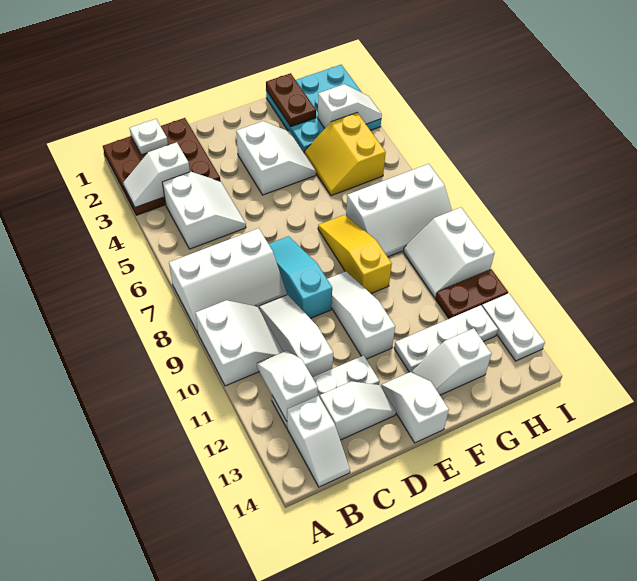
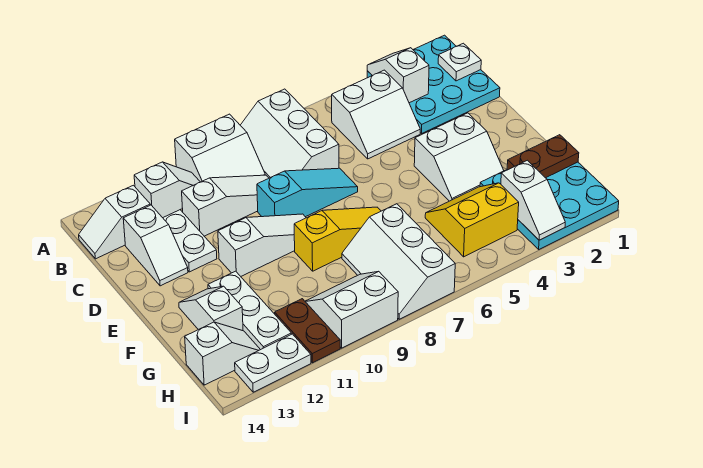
brown 3x3 plate [103,118,220,215] -> cyan 3x3 plate [367,35,500,133]
white 1x2 slope [381,372,449,443] -> white 1x2 slope moved to [185,322,260,385]

